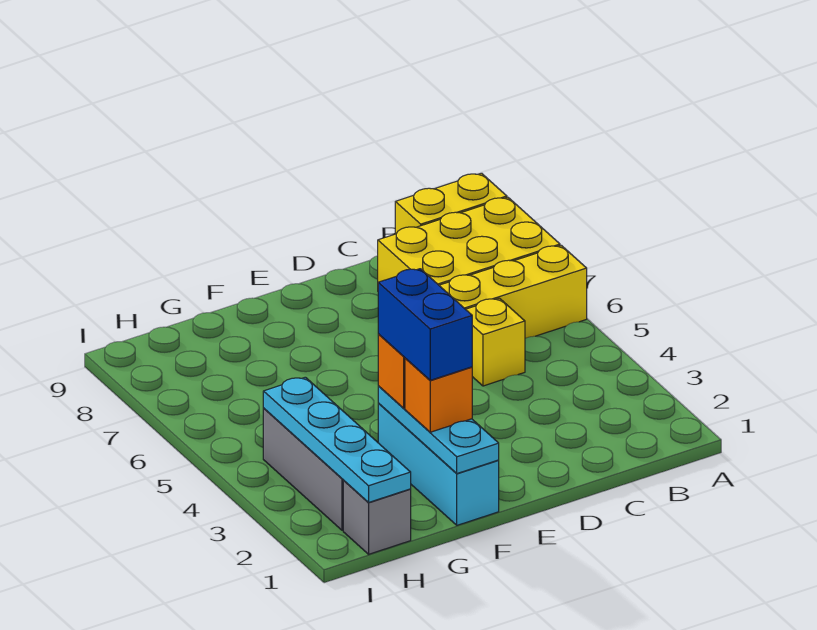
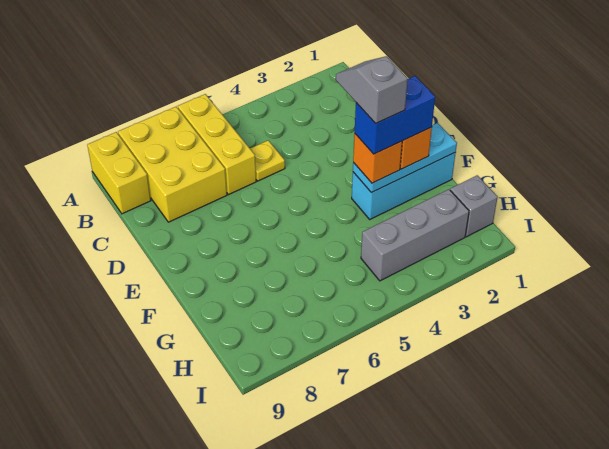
yellow 1x1 brick [466,298,525,386] -> yellow 1x1 plate [250,140,285,181]
none -> grey 1x2 slope [336,56,408,123]
cyan 1x4 plate [263,377,411,502] -> none

